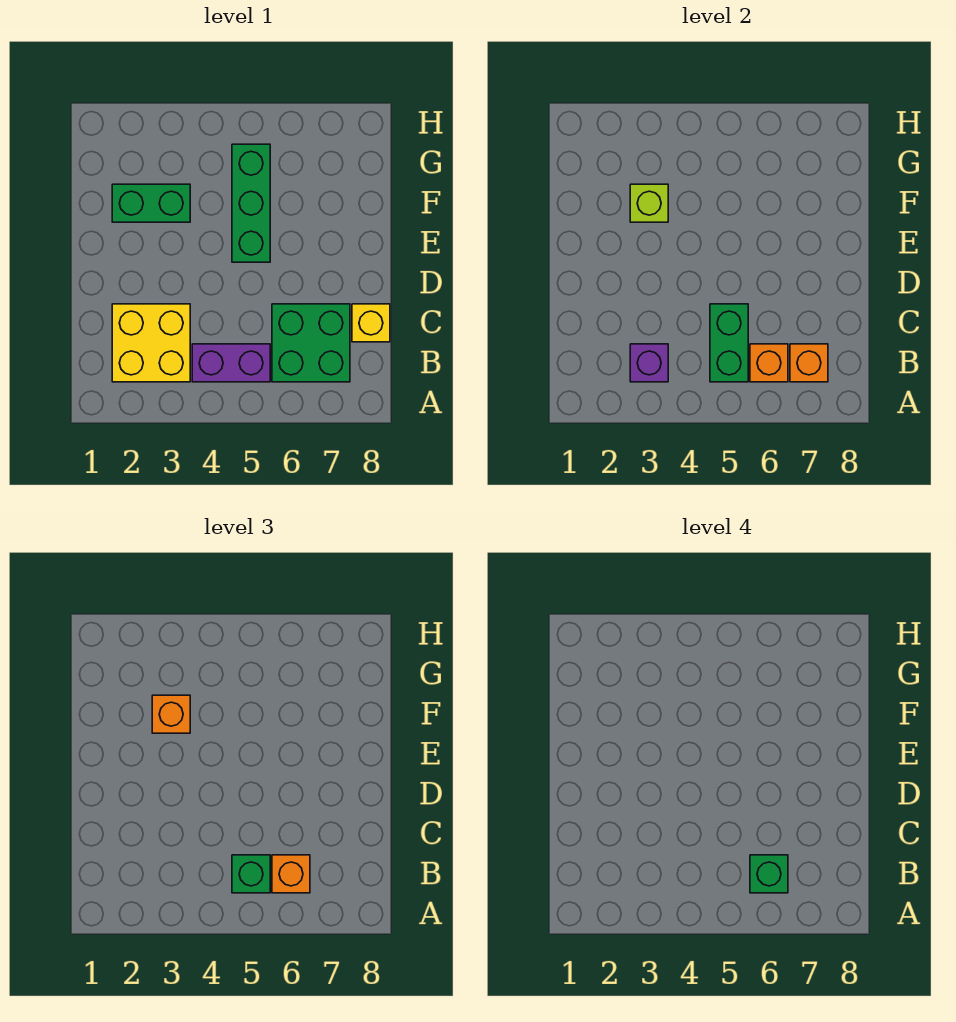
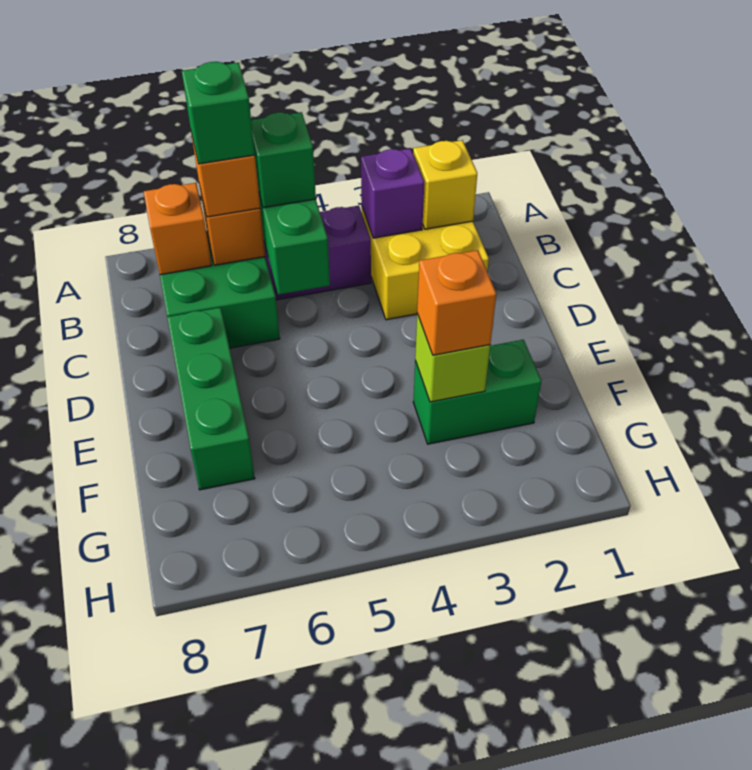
yellow 1x1 brick [352,304,390,342] -> yellow 1x1 brick moved to [413,140,477,229]
green 1x3 brick [232,144,270,262] -> green 1x3 brick moved to [167,308,255,490]

